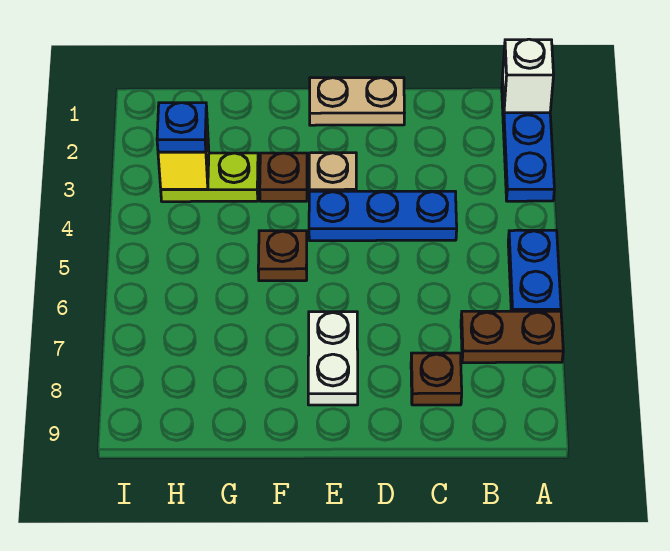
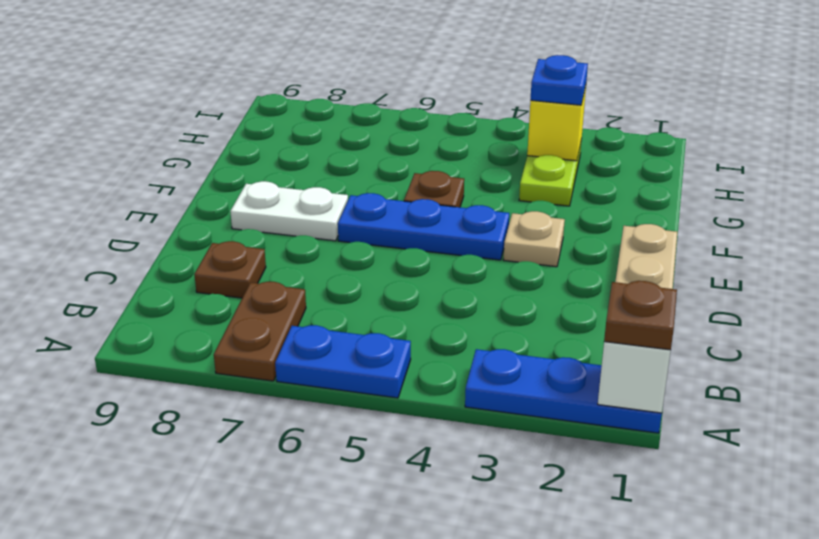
blue 1x3 plate [309,191,457,241] -> blue 1x3 plate turned to [338,193,509,260]
brown 1x1 plate [260,153,307,201] -> brown 1x1 plate moved to [604,281,677,350]

